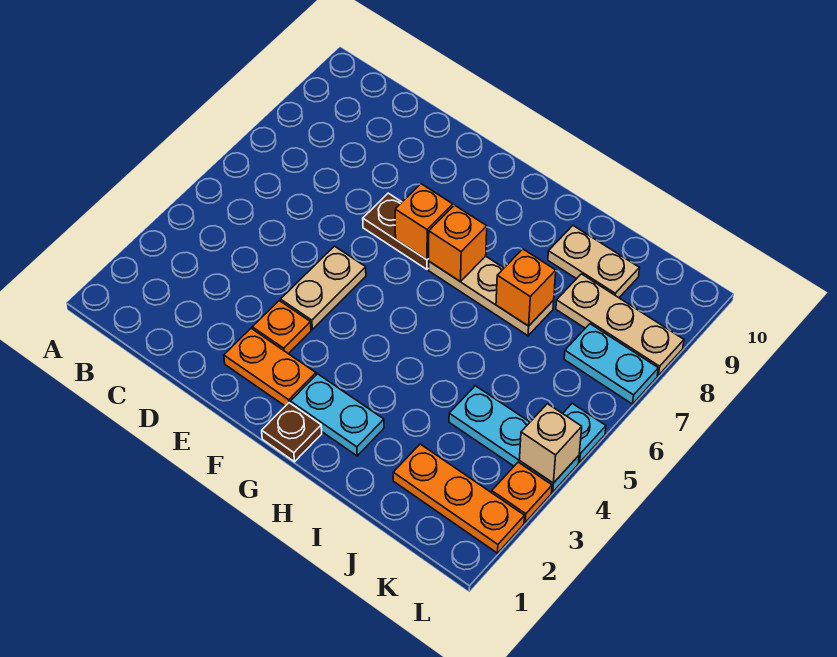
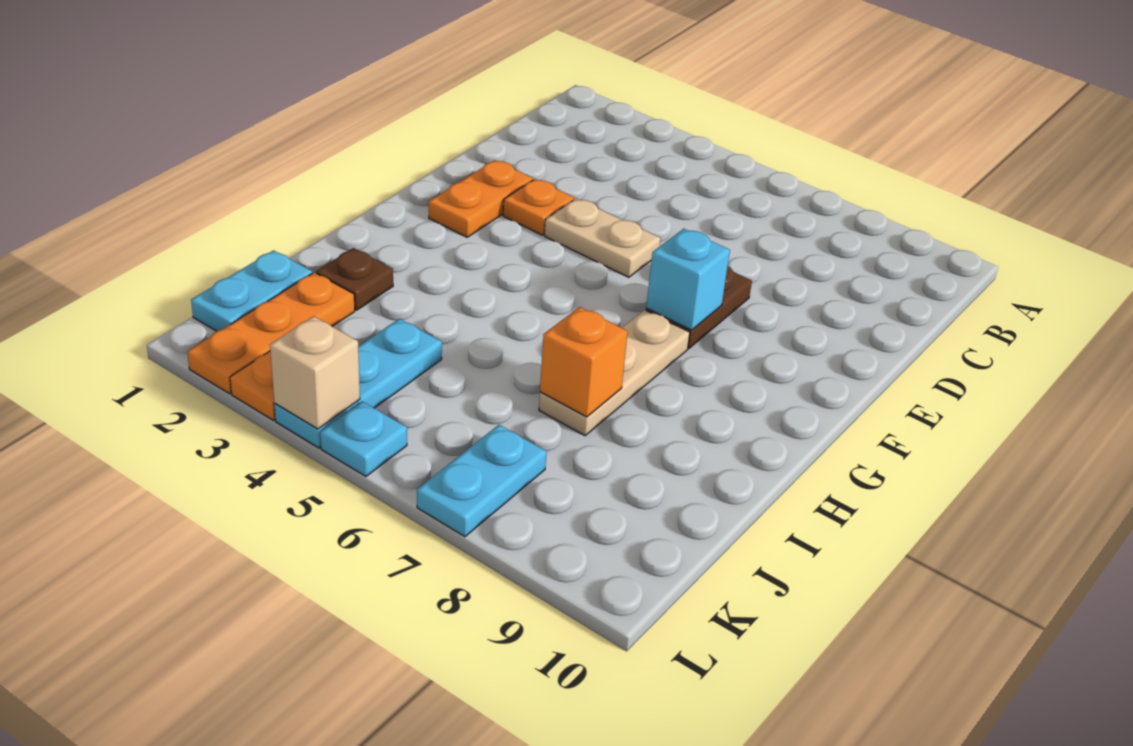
orange 1x1 brick [395,184,453,260] -> cyan 1x1 brick [646,229,730,330]
brown 1x1 plate [262,403,322,462] -> brown 1x1 plate moved to [316,248,393,310]
cyan 1x2 plate [290,374,384,456] -> cyan 1x2 plate moved to [191,250,312,331]
orange 1x1 brick [428,205,487,281] -> none
tan 1x2 plate [548,226,639,298] -> none
tan 1x3 plate [556,274,684,375] -> none

